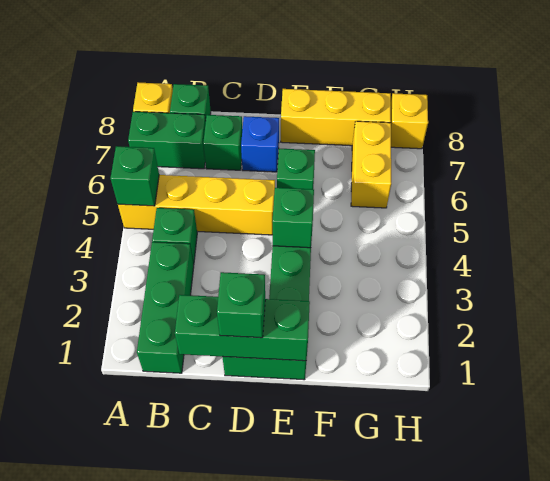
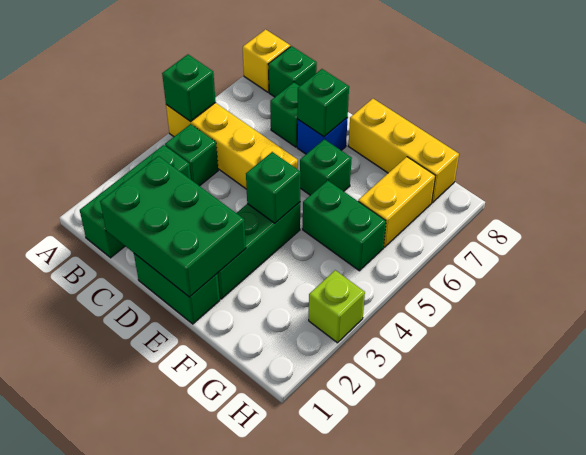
green 1x2 brick [128,112,206,169] -> green 1x2 brick moved to [303,180,386,271]
green 1x3 brick [175,295,310,361] -> green 2x3 brick [100,156,246,297]
green 1x1 brick [217,272,265,338] -> green 1x1 brick moved to [298,69,349,137]
none -> lime 1x1 brick [309,270,365,343]
yellow 1x1 brick [391,93,428,149] -> none

